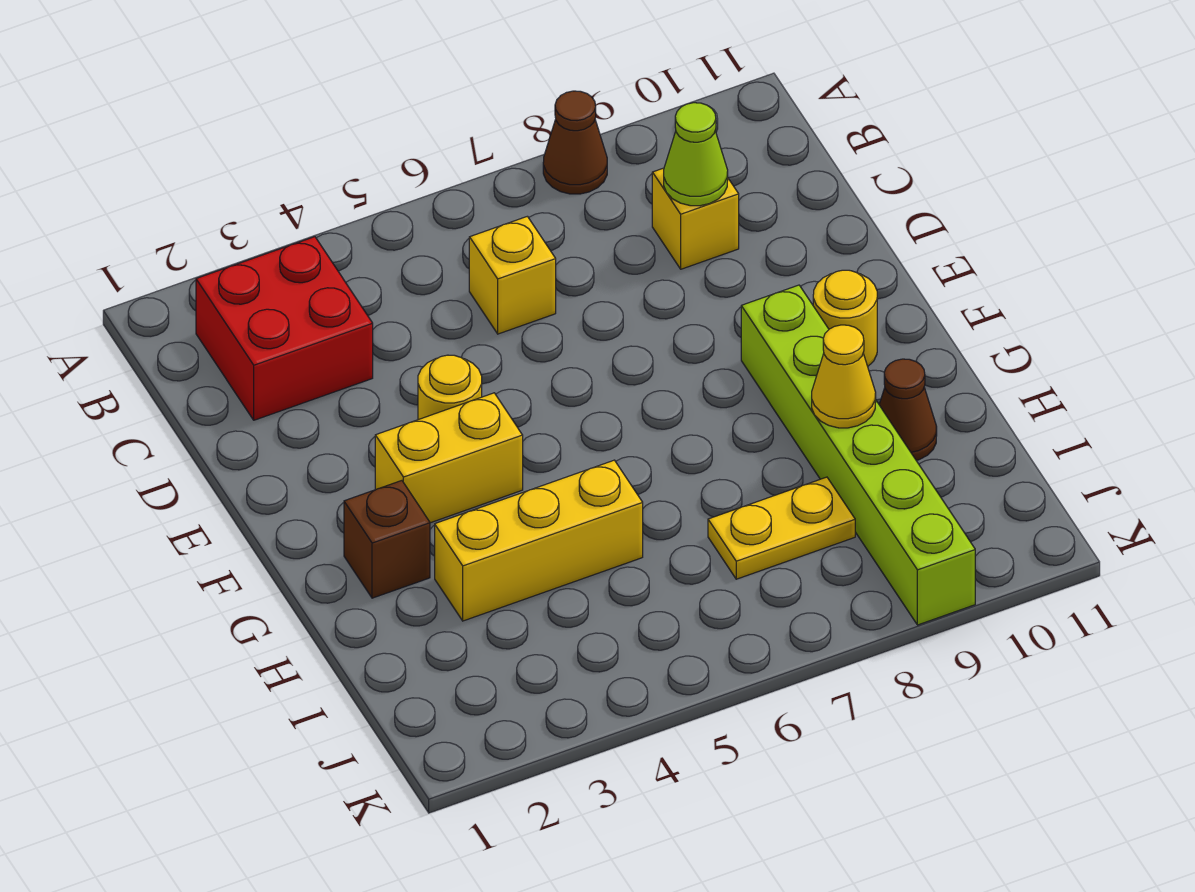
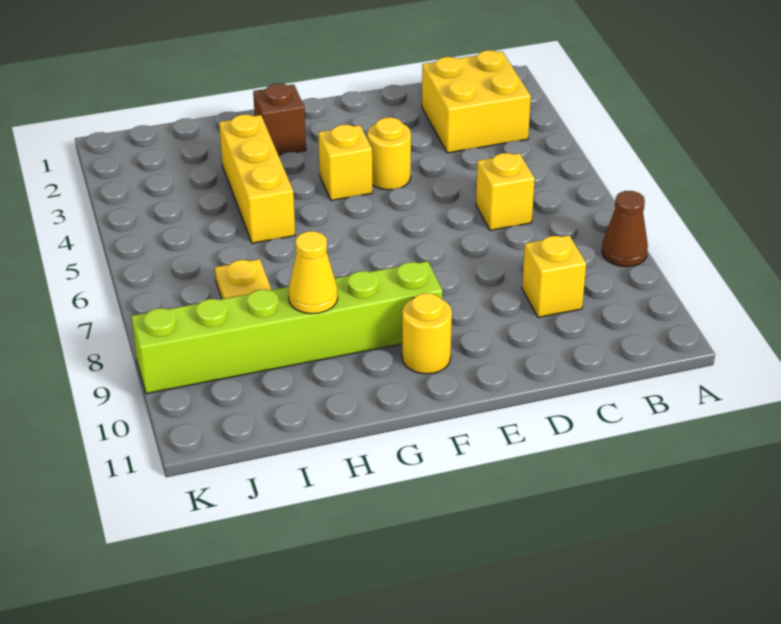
red 2x2 brick [196,237,373,420] -> yellow 2x2 brick [422,50,531,153]
lime 1x1 cone [664,103,728,206] -> none
yellow 1x2 brick [375,393,523,523] -> yellow 1x1 brick [318,125,372,200]
brown 1x1 cone [879,359,937,460] -> none

